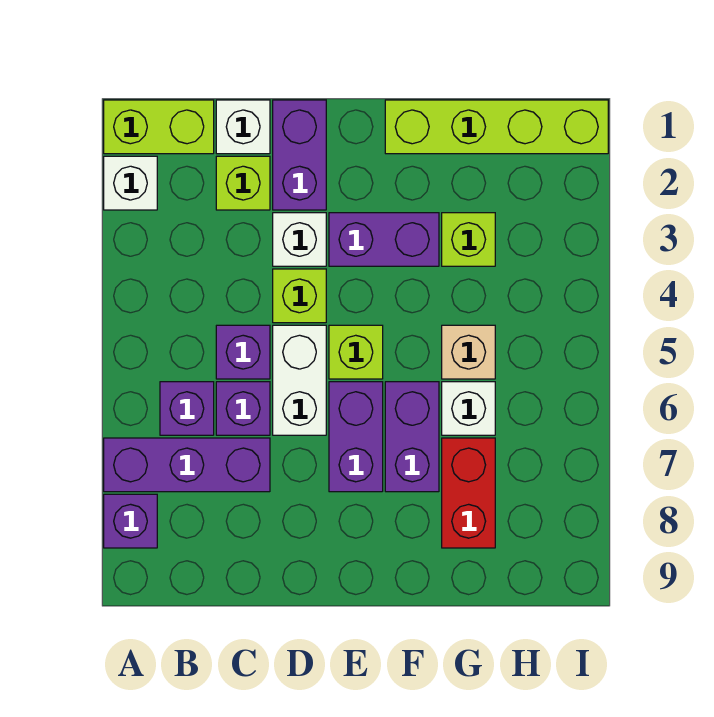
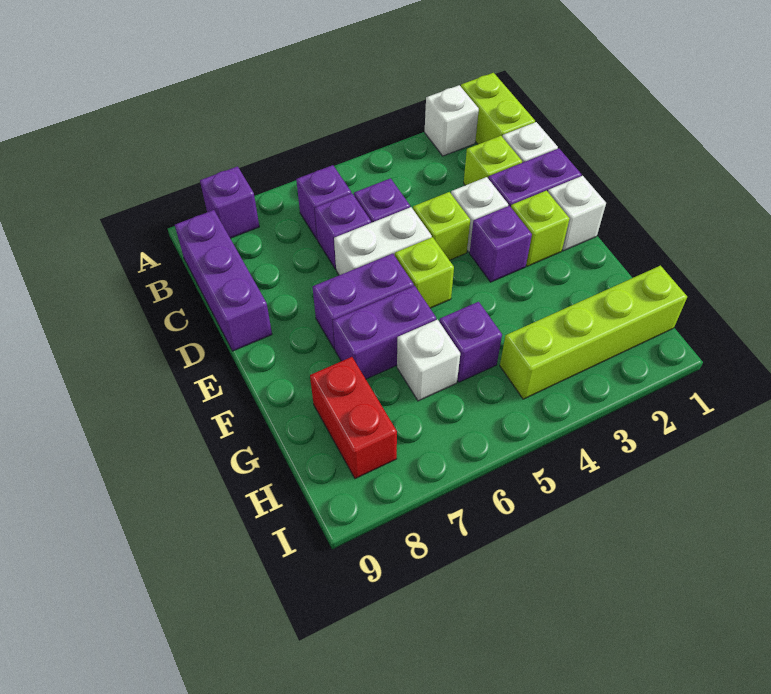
purple 1x3 brick [104,438,270,492] -> purple 1x3 brick moved to [175,210,272,351]
none -> white 1x1 brick [548,176,606,251]
purple 1x2 brick [329,213,439,266] -> purple 1x1 brick [470,206,532,282]
lime 1x4 brick [385,100,608,154] -> lime 1x4 brick turned to [500,266,687,399]
lime 1x1 brick [442,213,495,266] -> lime 1x1 brick moved to [511,191,569,266]
tan 1x1 brick [442,325,495,379] -> purple 1x1 brick [439,302,502,382]
red 1x2 brick [442,438,495,548] -> red 1x2 brick turned to [310,357,397,479]

